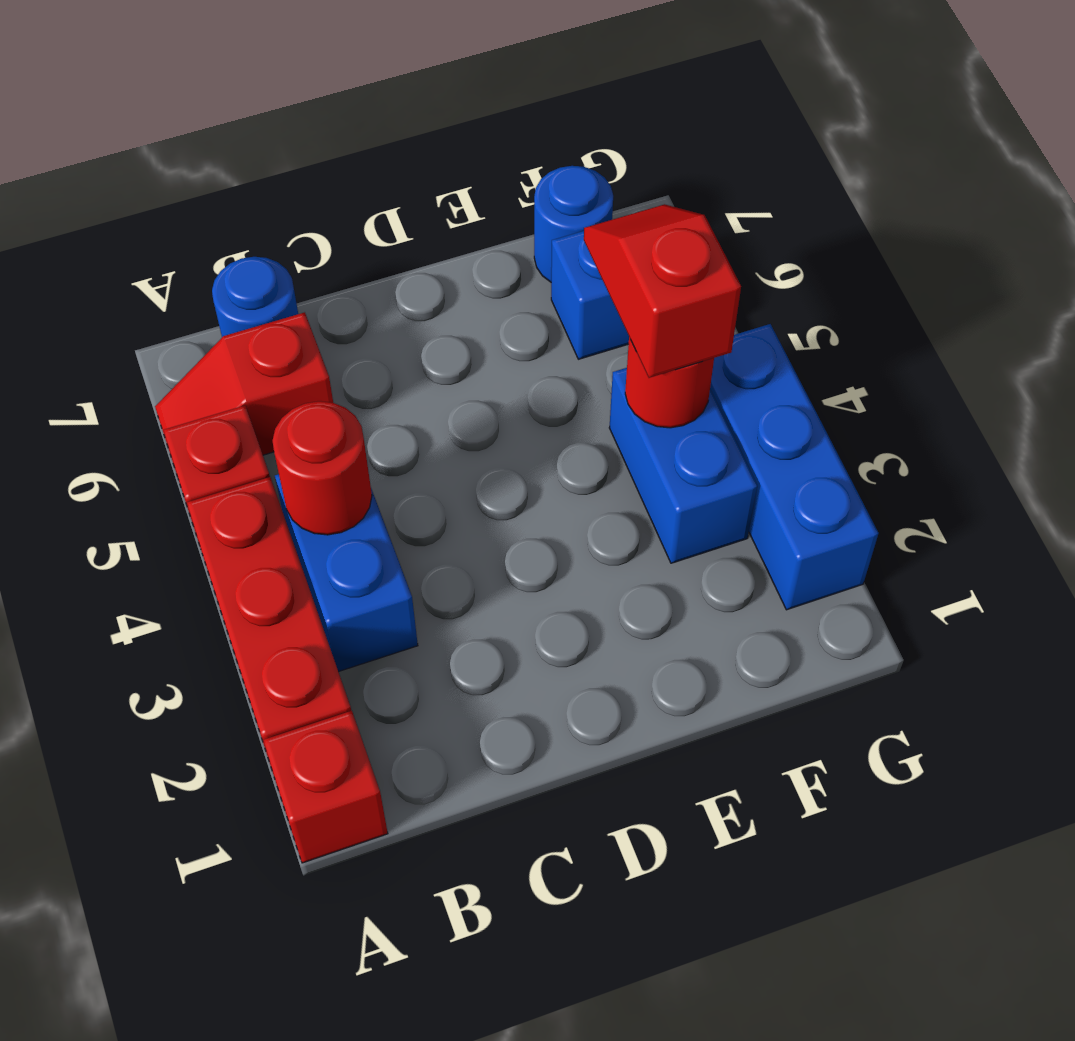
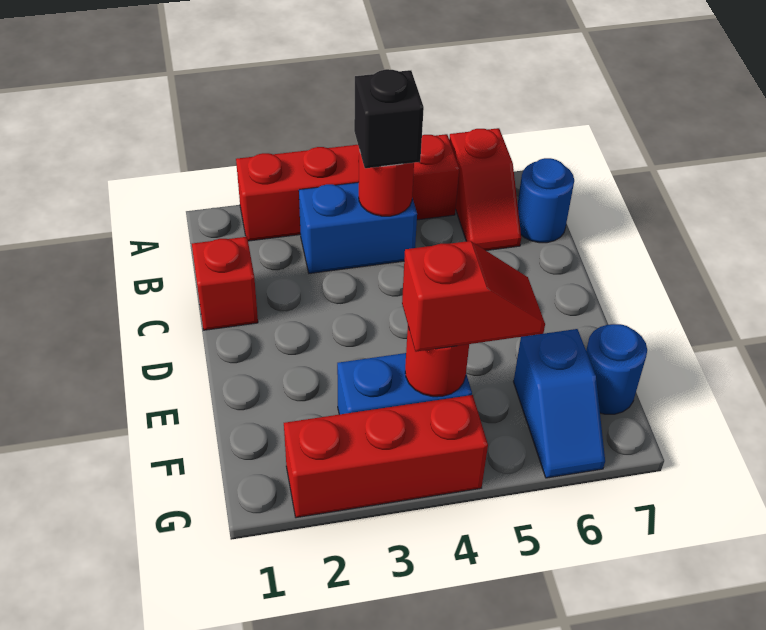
red 1x1 brick [263,711,388,863] -> red 1x1 brick moved to [192,237,258,330]
red 1x2 slope [155,312,333,461] -> red 1x2 slope turned to [449,128,521,250]
none -> black 1x1 brick [354,69,424,168]
blue 1x3 brick [710,324,879,610] -> red 1x3 brick [284,395,488,518]

